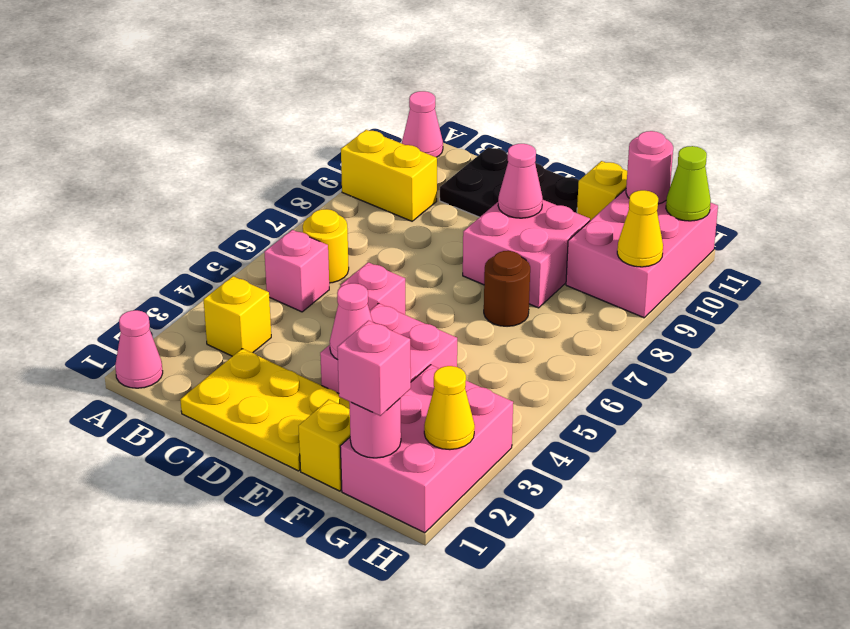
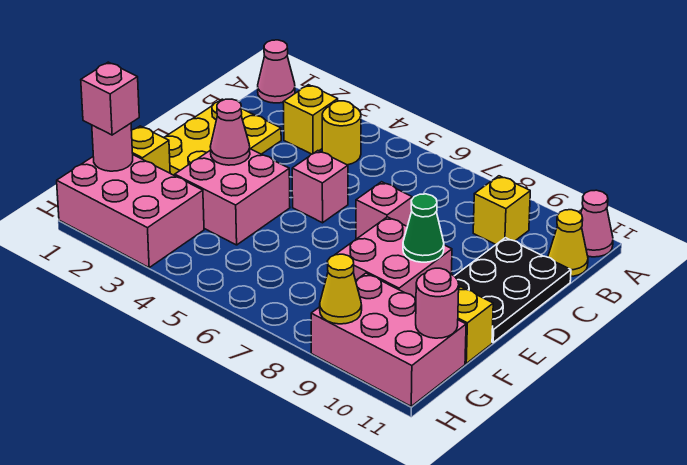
yellow 1x2 brick [341,130,437,221] -> yellow 1x1 brick [473,176,530,244]
pink 1x1 brick [264,230,329,312] -> pink 1x1 brick moved to [356,182,412,239]
yellow 1x1 round brick [303,209,349,283] -> yellow 1x1 round brick moved to [322,101,361,165]
pink 1x1 cone [498,144,543,218] -> green 1x1 cone [403,194,444,262]
brown 1x1 round brick [484,251,530,326] -> none
yellow 1x1 cone [424,366,475,450] -> yellow 1x1 cone moved to [548,210,588,276]
lime 1x1 cone [666,146,711,221] -> none

